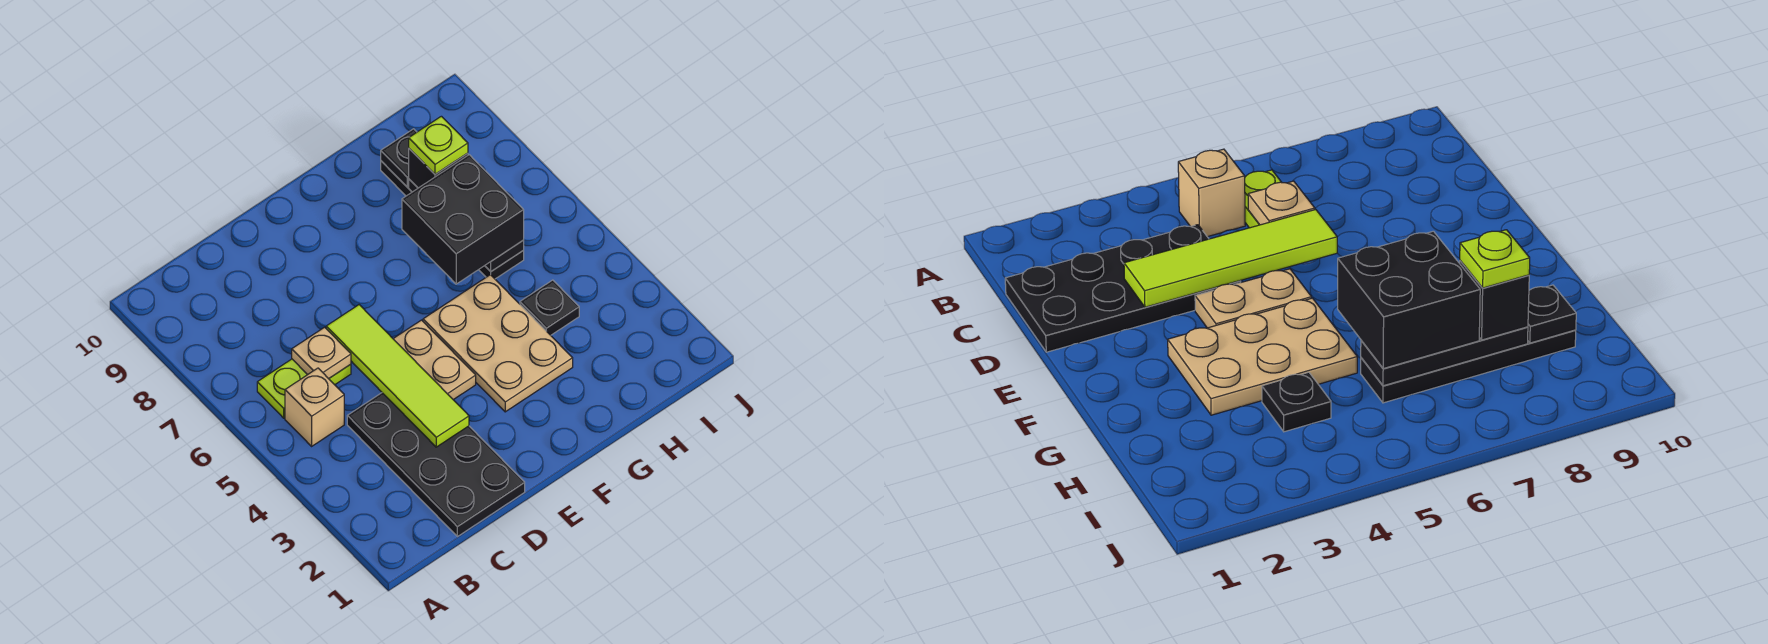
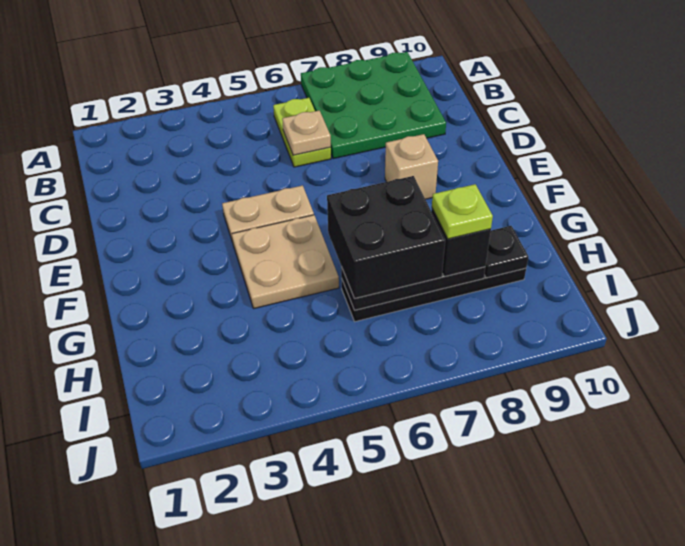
none -> green 3x3 plate [301,52,446,159]
tan 1x1 brick [285,368,344,446] -> tan 1x1 brick moved to [385,134,438,199]
black 2x4 plate [347,393,525,536] -> none
lime 1x4 tile [326,305,469,447] -> none
tan 2x3 plate [423,275,573,412] -> tan 2x2 plate [232,215,339,308]
black 1x1 plate [520,280,579,335] -> none

